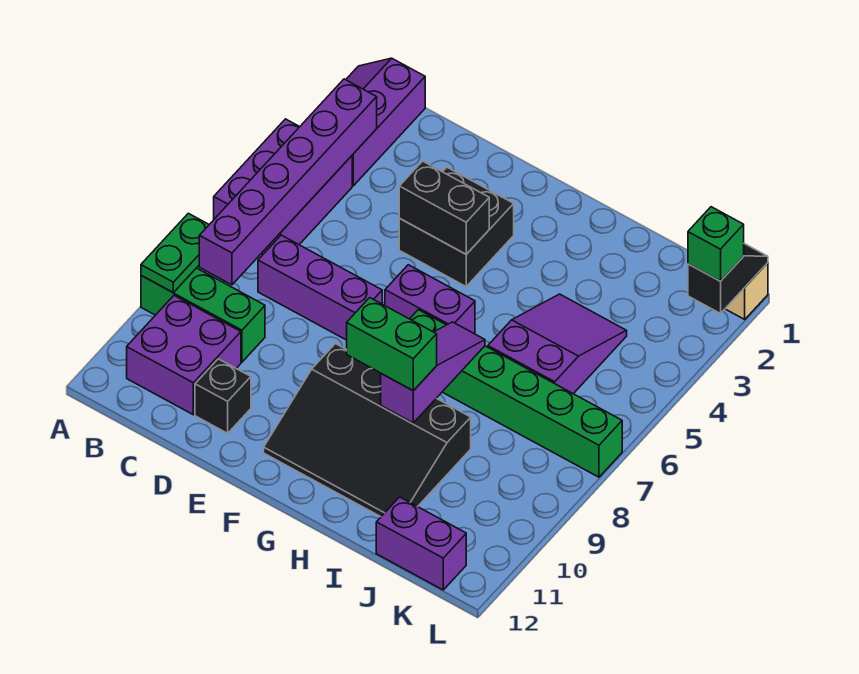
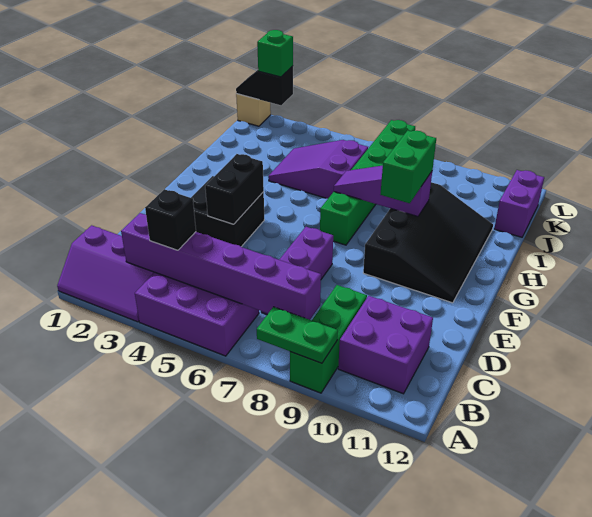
black 1x1 brick [195,359,251,433] -> black 1x1 brick moved to [145,189,196,250]
purple 1x2 brick [385,265,475,334] -> none

